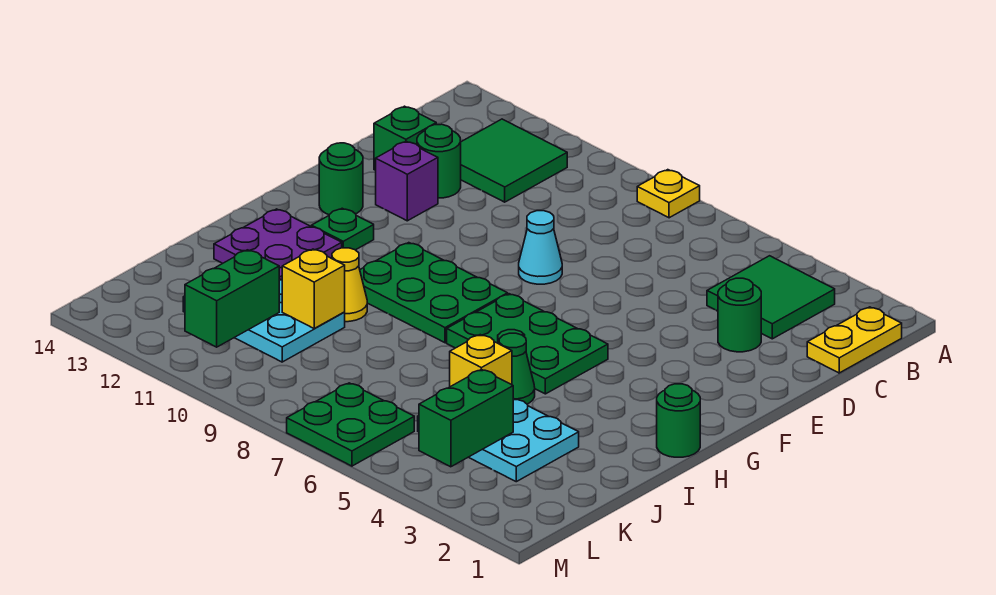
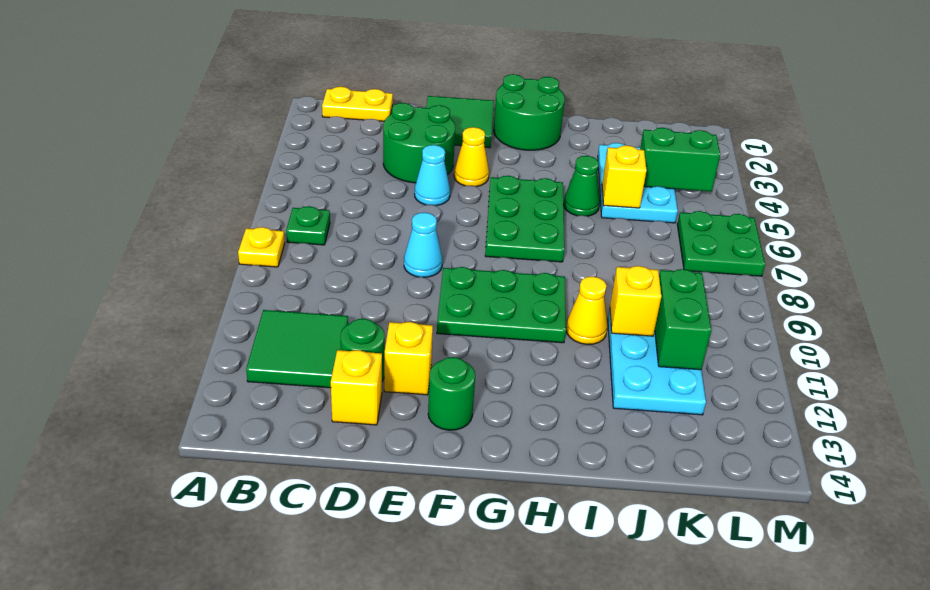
green 2x2 tile [707,256,835,339] -> green 2x2 tile moved to [426,96,494,148]
green 1x1 round brick [718,278,761,352] -> green 2x2 round brick [383,103,455,183]
green 1x1 brick [374,106,436,170] -> yellow 1x1 brick [331,350,382,425]
none -> cyan 1x1 cone [415,145,450,206]
purple 1x1 brick [376,141,438,221] -> yellow 1x1 brick [384,322,433,395]
none -> yellow 1x1 cone [454,127,489,187]
green 2x3 plate [360,243,508,343] -> green 2x3 plate turned to [437,267,566,343]
green 1x1 plate [312,208,374,250] -> green 1x1 plate moved to [286,206,330,245]
green 1x1 round brick [657,384,700,457] -> green 2x2 round brick [494,74,565,150]
purple 2x2 plate [214,209,342,280] -> none
green 1x2 brick [185,250,279,347] -> green 1x2 brick turned to [655,269,711,370]

